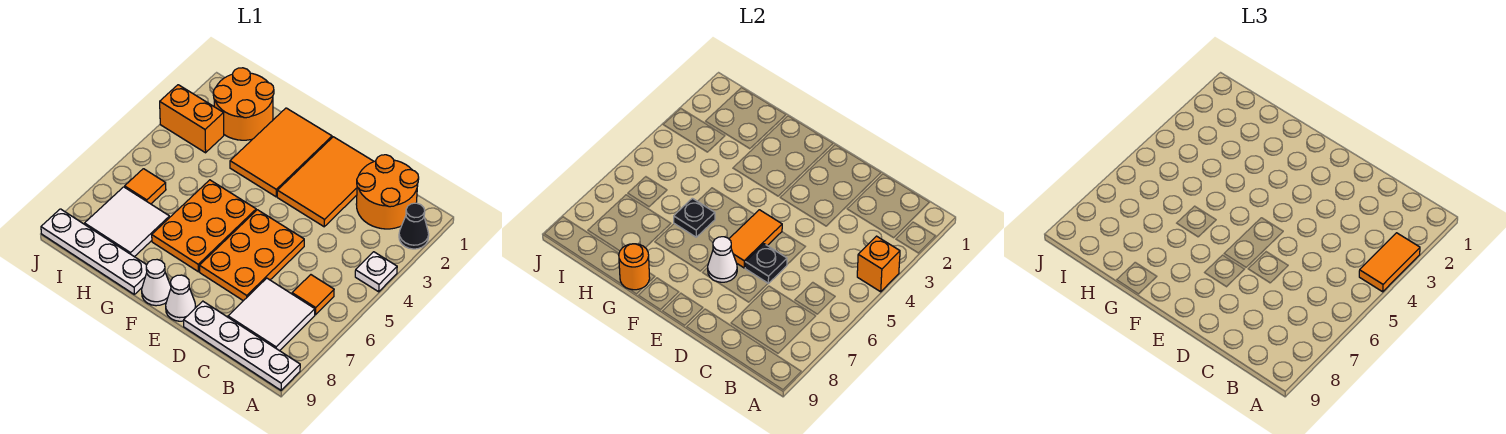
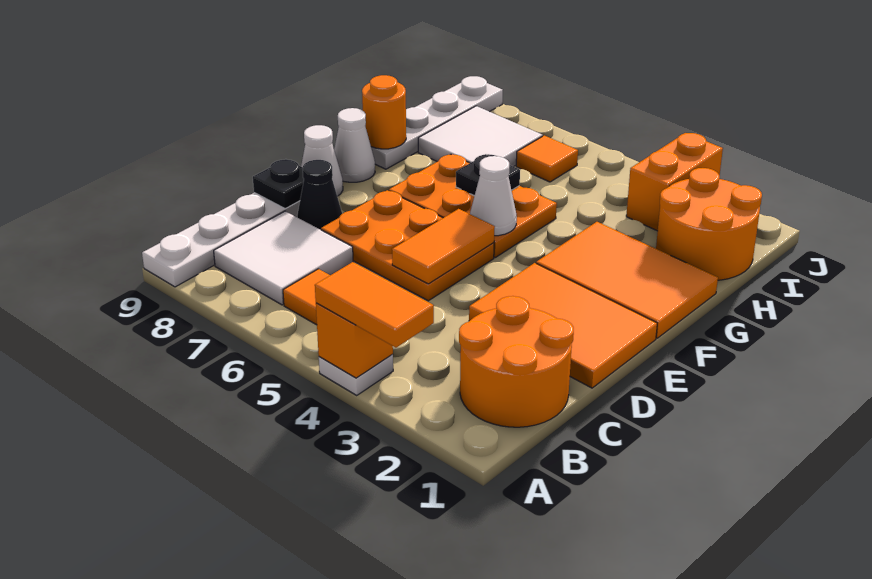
black 1x1 cone [399,203,429,249] -> black 1x1 cone moved to [297,160,342,230]
black 1x1 plate [745,244,787,283] -> black 1x1 plate moved to [253,159,304,209]
orange 1x2 tile [729,210,782,268] -> orange 1x2 tile turned to [392,209,495,284]
white 1x1 cone [708,237,737,282] -> white 1x1 cone moved to [470,156,517,236]

